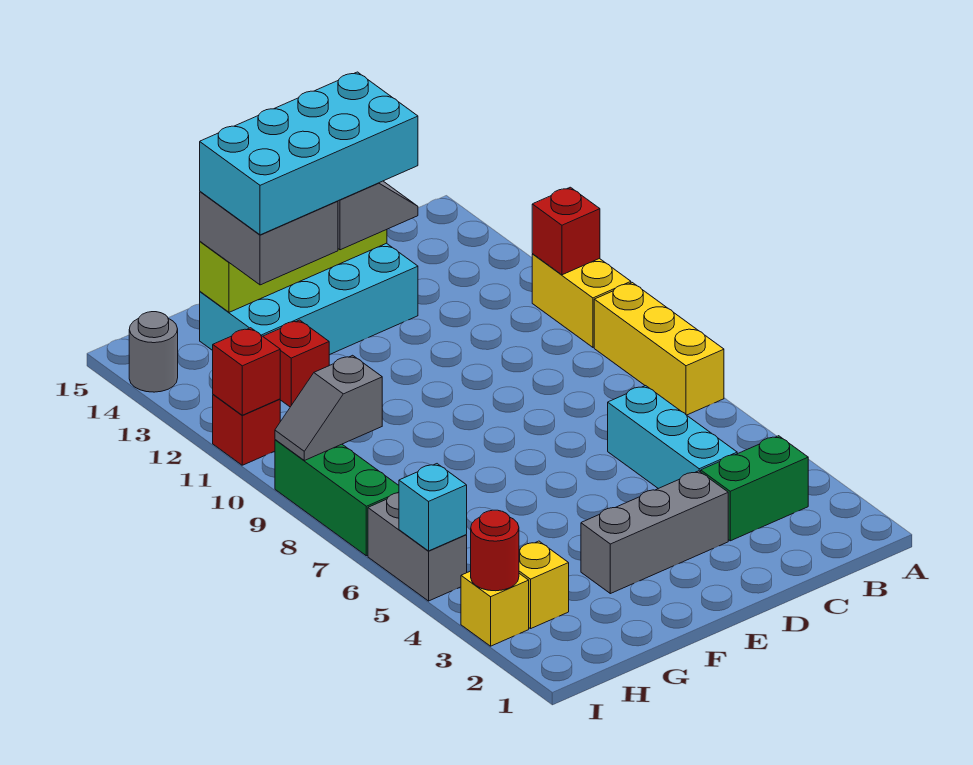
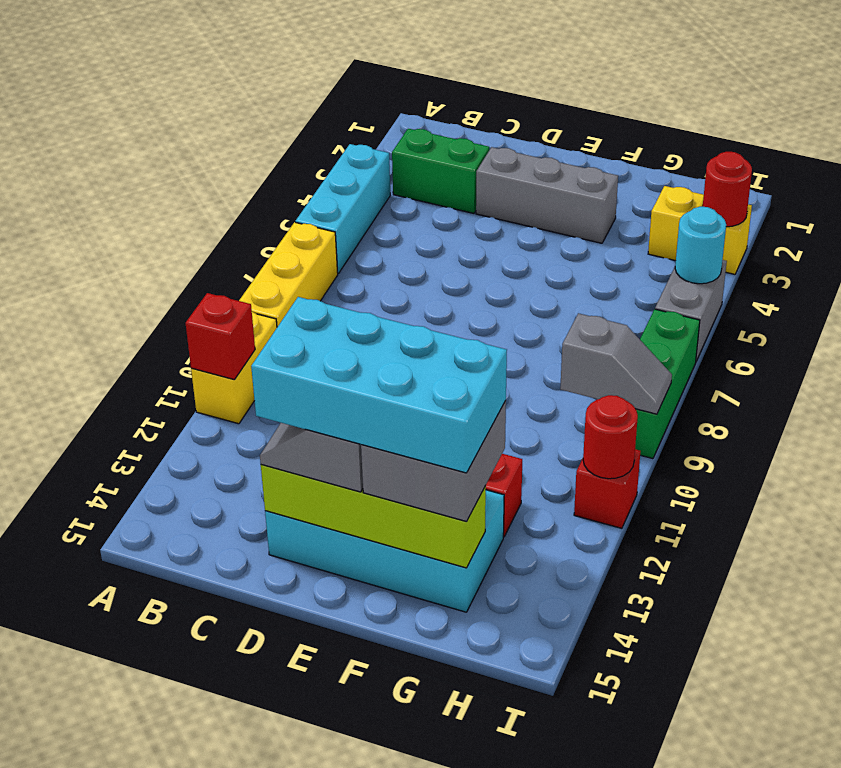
cyan 1x3 brick [608,386,737,489] -> cyan 1x3 brick moved to [295,144,390,273]
cyan 1x1 brick [399,464,467,551] -> cyan 1x1 round brick [675,207,726,284]
red 1x1 brick [213,328,280,415] -> red 1x1 round brick [583,395,638,479]
grey 1x1 round brick [129,312,178,392] -> none

